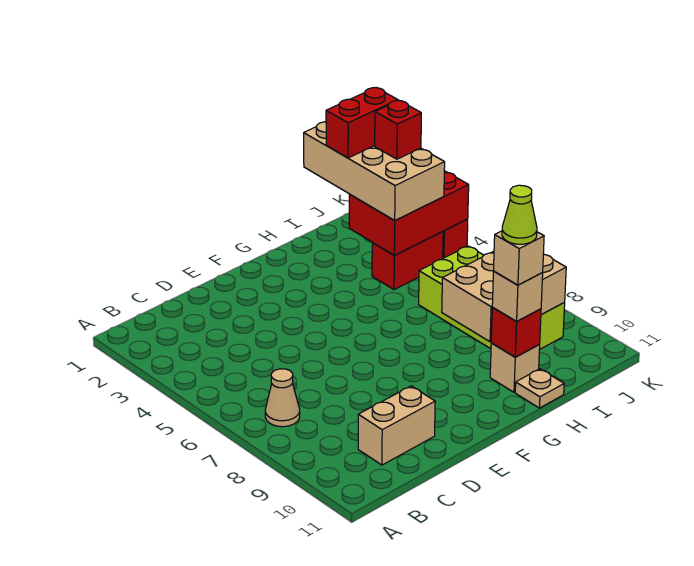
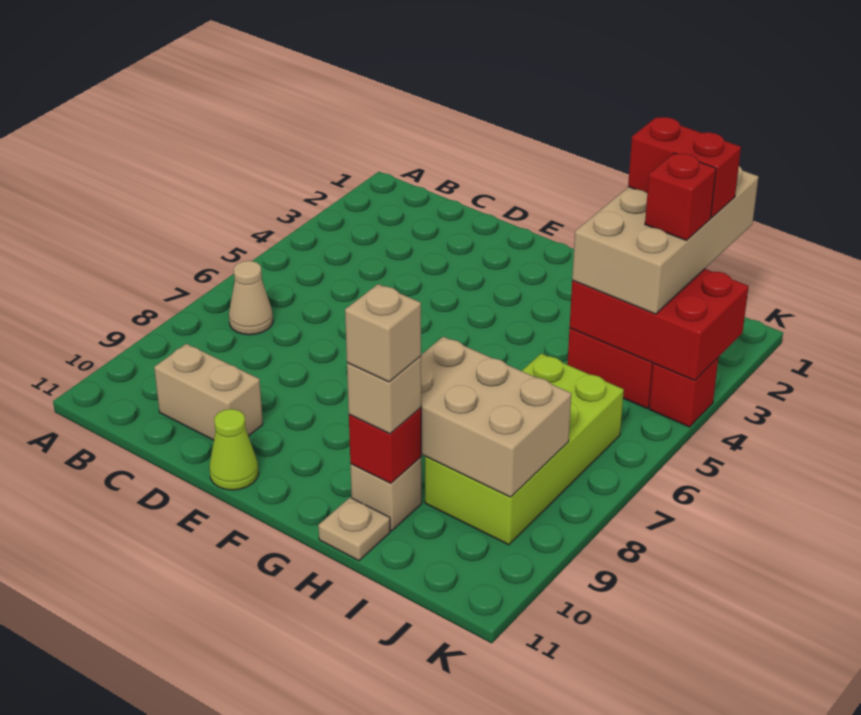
lime 1x1 cone [502,185,537,244] -> lime 1x1 cone moved to [209,409,259,490]

